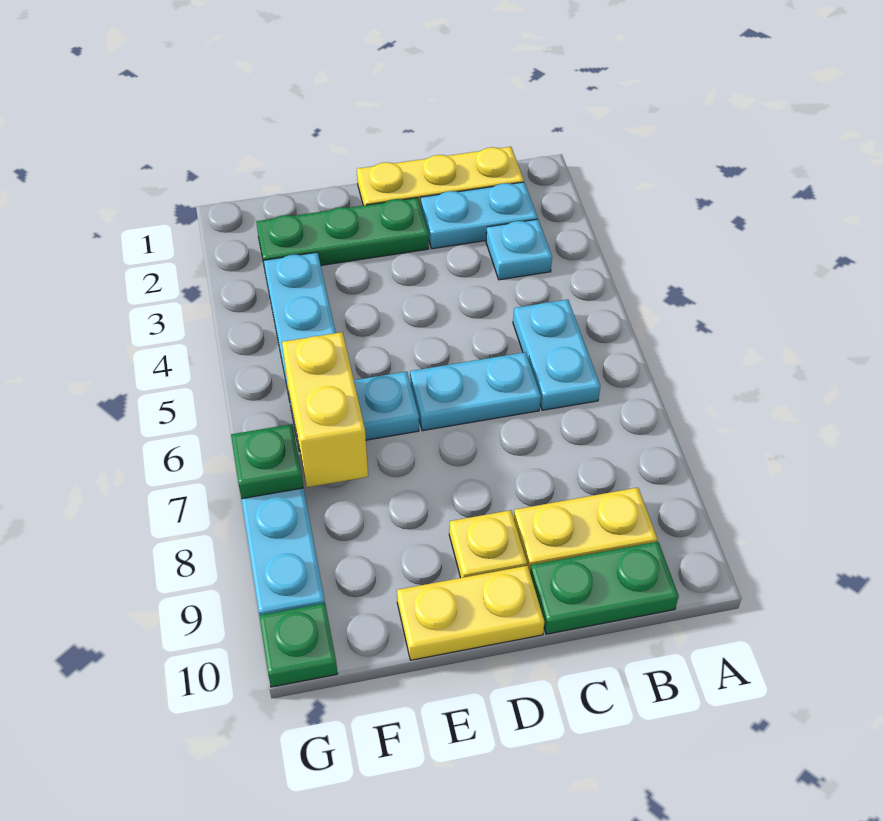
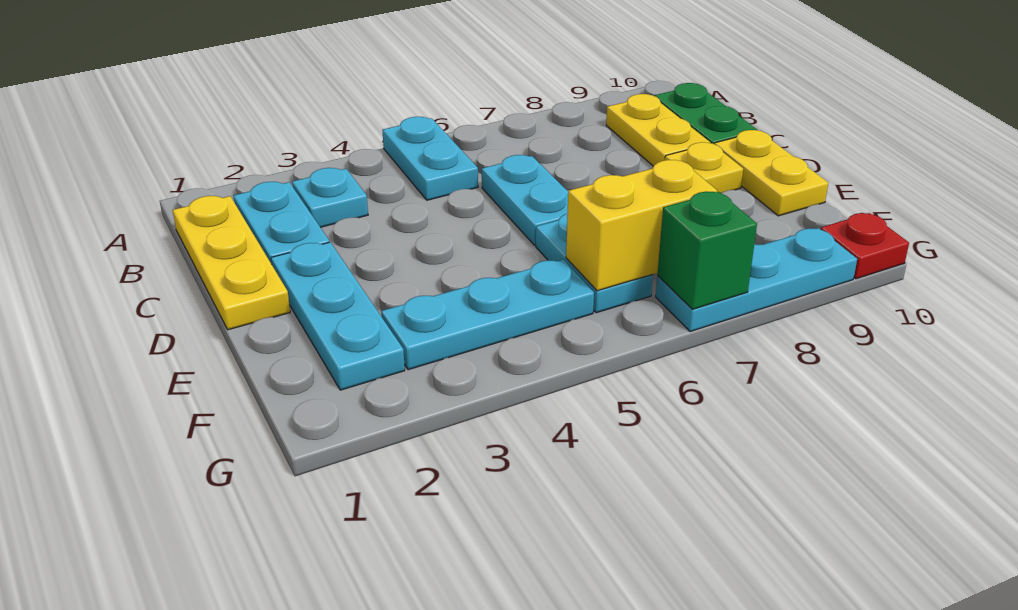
cyan 1x2 plate [513,299,600,410] -> cyan 1x2 plate turned to [382,117,478,200]
green 1x3 plate [256,198,429,268] -> cyan 1x3 plate [271,242,405,390]
green 1x1 plate [231,424,304,499] -> green 1x1 brick [657,191,757,309]
green 1x1 plate [259,603,338,687] -> red 1x1 plate [821,213,909,279]

